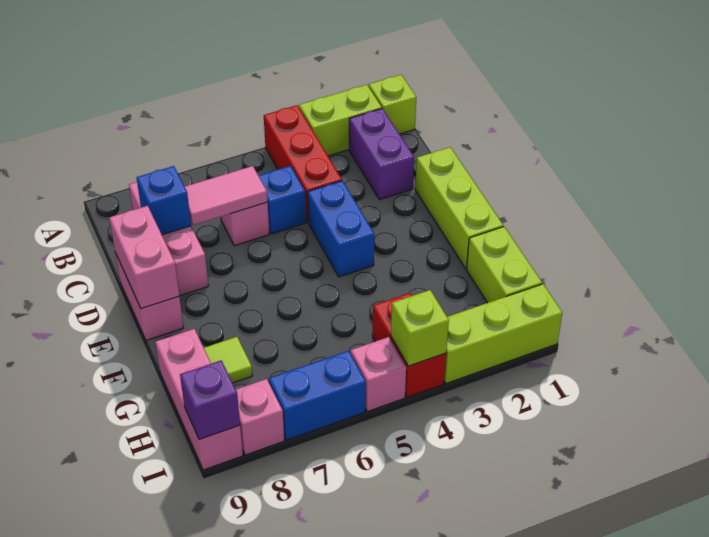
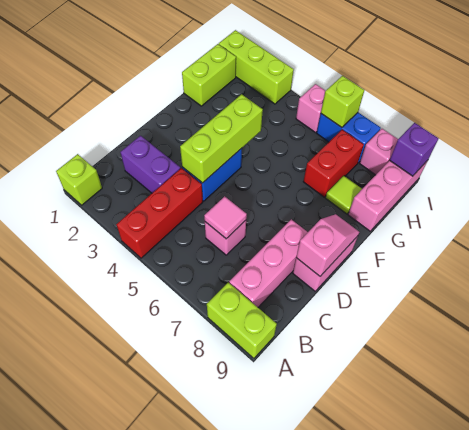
lime 1x2 brick [299,85,382,156] -> lime 1x2 brick moved to [207,283,277,358]
purple 1x2 brick [349,108,414,200] -> purple 1x2 brick turned to [120,136,180,193]
blue 1x1 brick [259,166,306,234] -> none
pink 1x2 tile [185,166,268,225] -> pink 1x1 tile [204,196,247,239]
blue 1x1 brick [136,166,191,235] -> none
lime 1x3 brick [415,147,503,268] -> lime 1x3 brick moved to [180,94,263,183]
pink 1x2 brick [109,206,179,309] -> pink 1x2 slope [296,214,359,276]
red 1x2 brick [372,293,446,397] -> red 1x2 brick moved to [303,130,364,197]
lime 1x1 brick [391,290,449,366] -> lime 1x1 brick moved to [321,76,364,127]

